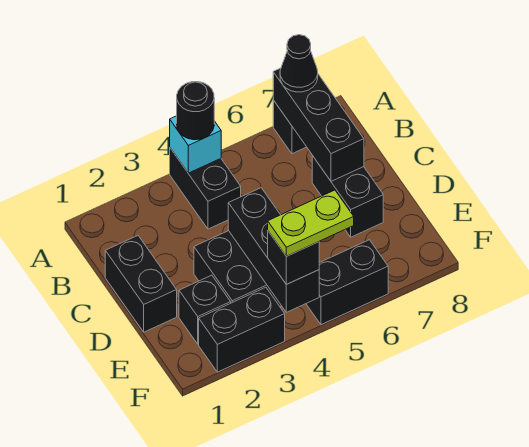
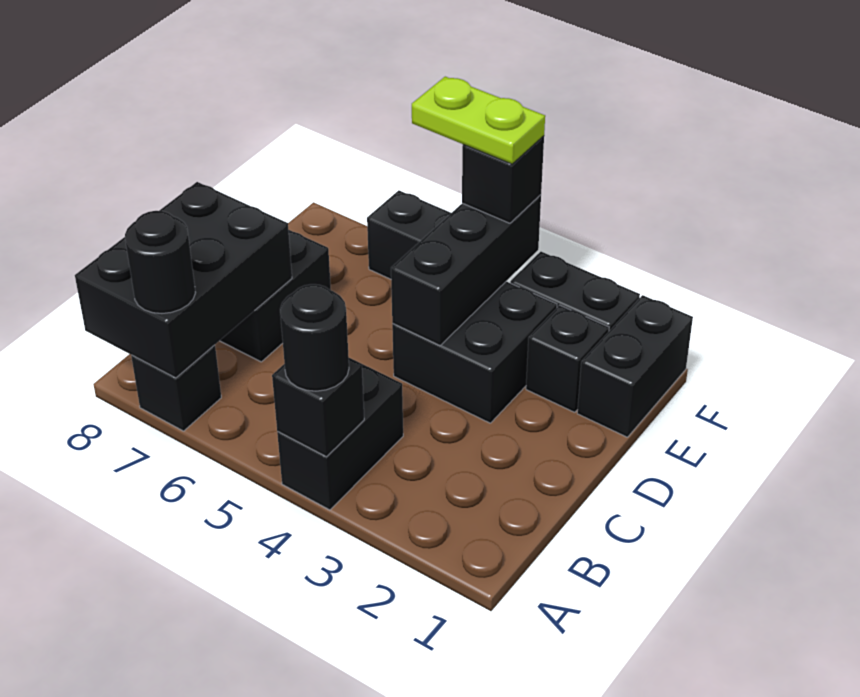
cyan 1x1 brick [170,116,221,173] -> black 1x1 brick [272,358,364,457]
black 1x3 brick [273,68,364,181] -> black 2x3 brick [75,182,292,378]
black 1x1 cone [280,35,318,92] -> black 1x1 round brick [125,211,196,313]
black 1x2 brick [105,236,177,332] -> black 1x2 brick moved to [577,295,693,437]

